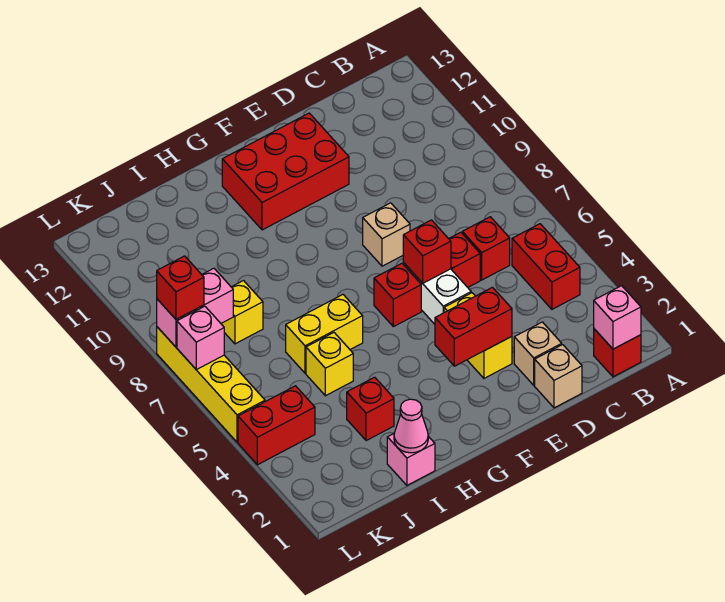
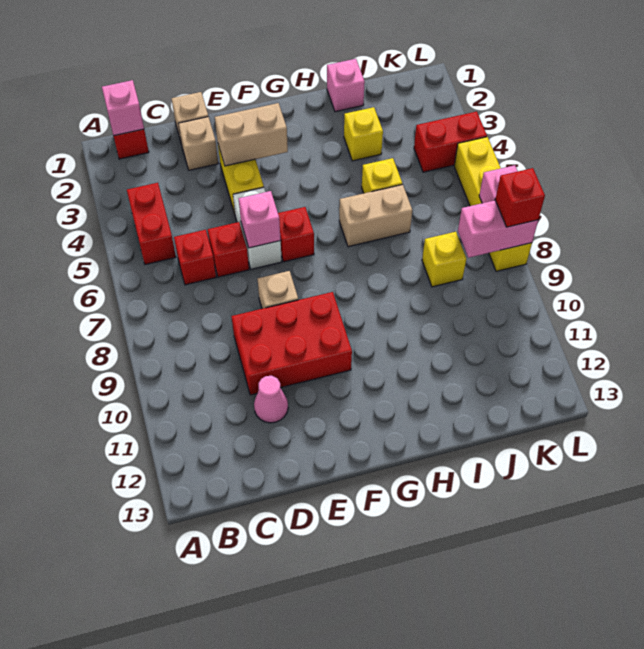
red 1x2 brick [435,287,512,366] -> tan 1x2 brick [215,103,288,166]
red 1x1 brick [403,220,451,283] -> pink 1x1 brick [239,191,281,248]
red 2x3 brick [222,113,349,230] -> red 2x3 brick moved to [231,292,352,395]
yellow 1x2 brick [286,295,363,373] -> tan 1x2 brick [339,184,412,247]
pink 1x1 cone [394,399,428,453] -> pink 1x1 cone moved to [254,376,288,423]
red 1x1 brick [347,377,394,441] -> yellow 1x1 brick [344,107,383,161]

